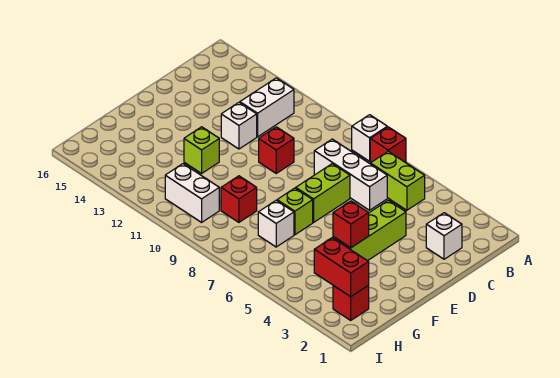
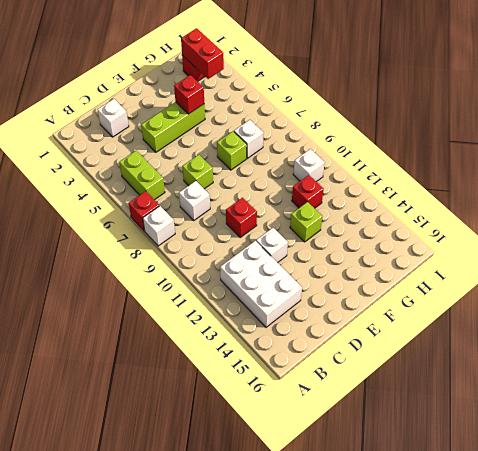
white 1x2 brick [240,78,294,137] -> white 2x3 brick [220,241,302,327]
white 1x3 brick [314,139,387,210] -> white 1x1 brick [179,181,210,220]
lime 1x2 brick [296,164,350,222] -> lime 1x1 brick [182,155,213,189]
red 1x1 brick [221,176,257,222] -> red 1x1 brick moved to [292,175,324,208]
white 1x2 brick [165,164,219,222] -> white 1x1 brick [293,149,325,182]

